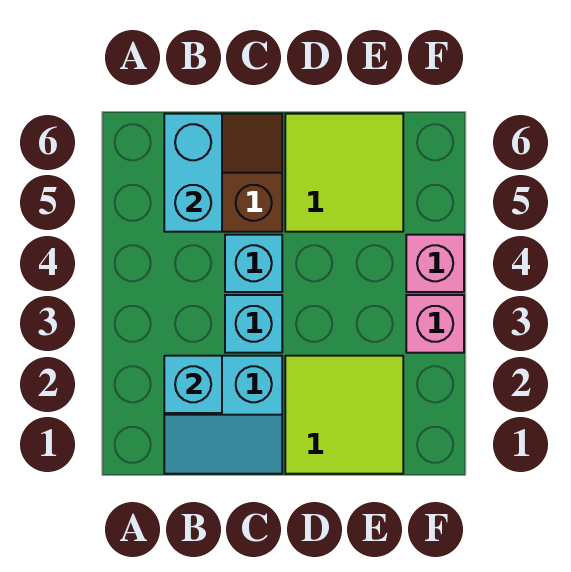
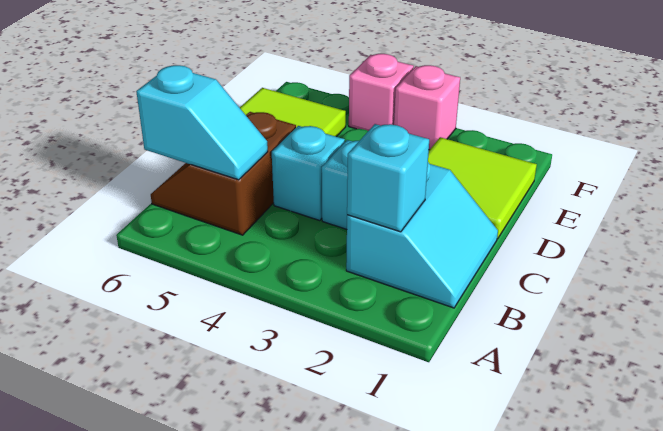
cyan 1x2 brick [164,114,222,232] -> cyan 1x2 slope [136,65,268,180]

